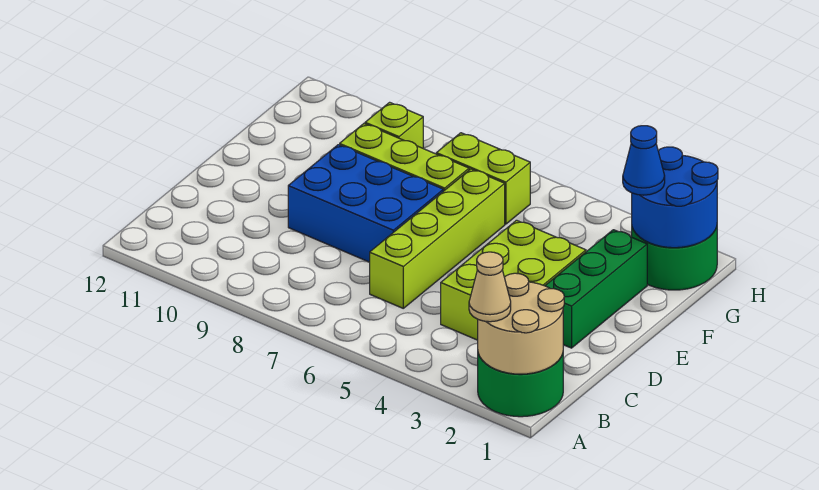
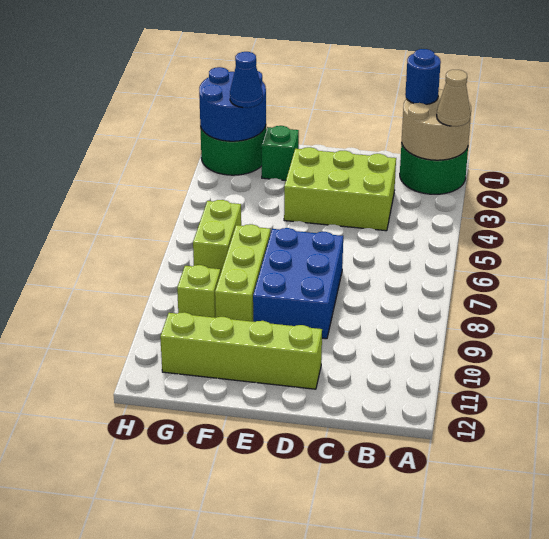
none -> blue 1x1 round brick [405,49,441,104]
lime 1x4 brick [370,169,505,308] -> lime 1x4 brick moved to [160,312,322,389]
green 1x3 brick [545,230,647,348] -> green 1x1 brick [261,126,299,180]

